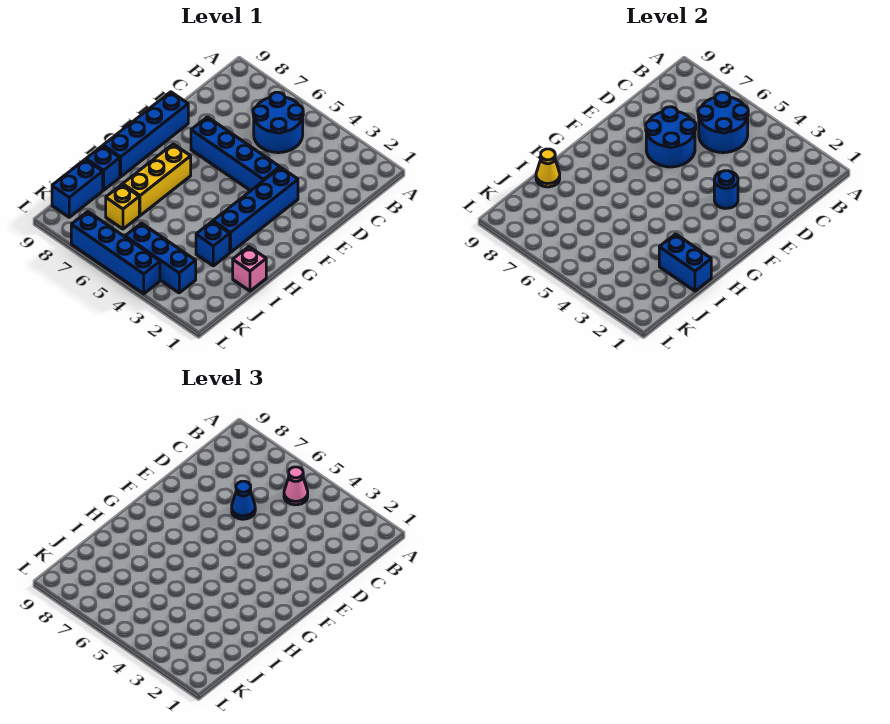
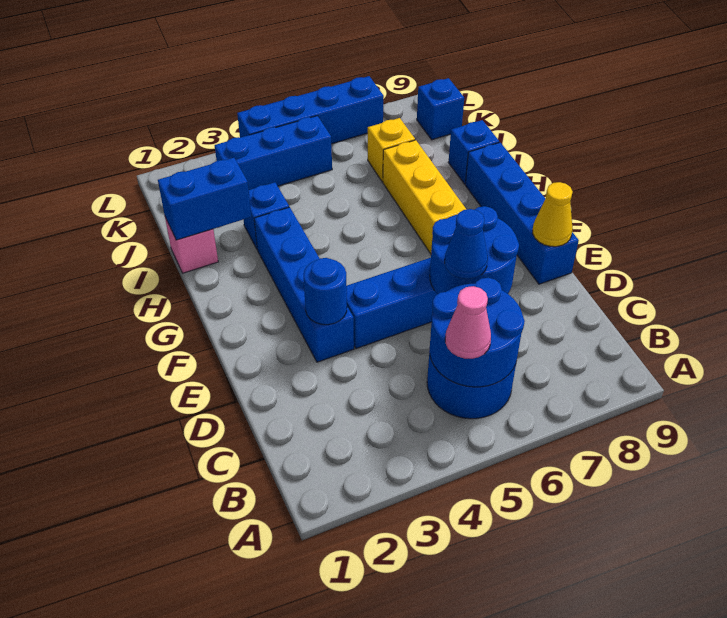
yellow 1x1 cone [536,149,560,187] -> yellow 1x1 cone moved to [533,182,573,247]
blue 1x2 brick [52,159,103,217] -> blue 1x1 brick [417,78,464,140]

